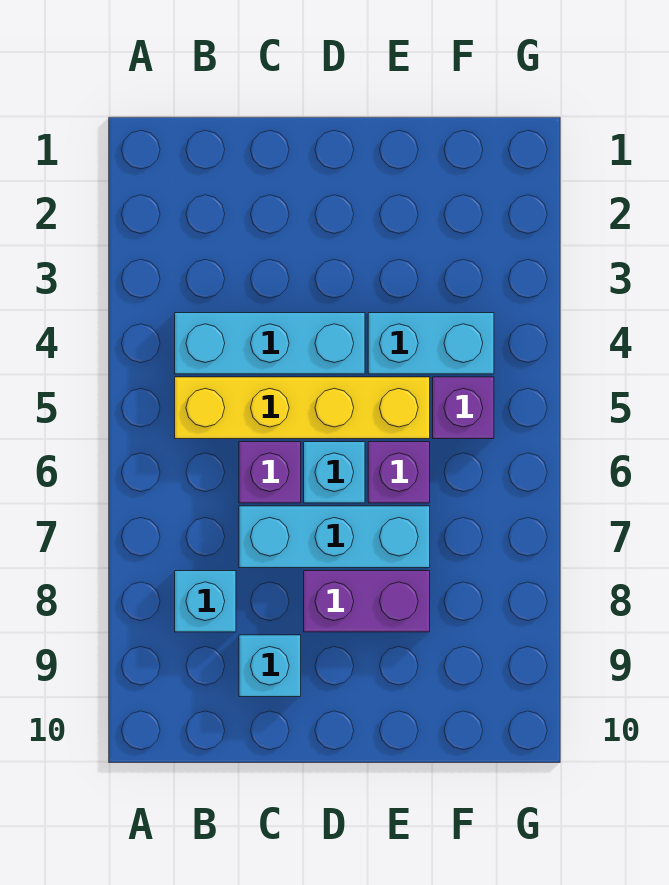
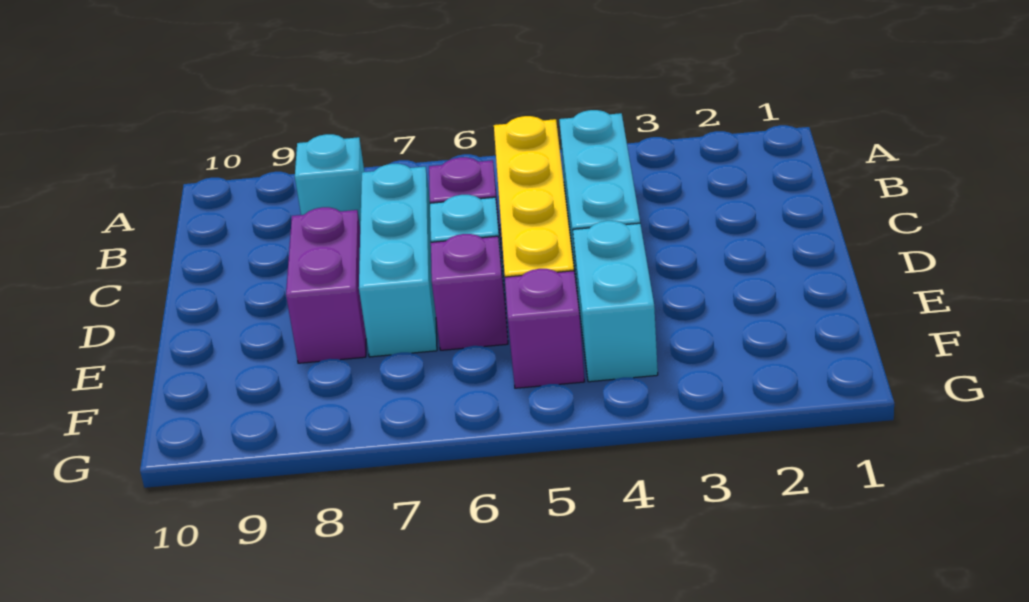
cyan 1x1 brick [239,635,301,697] -> none

